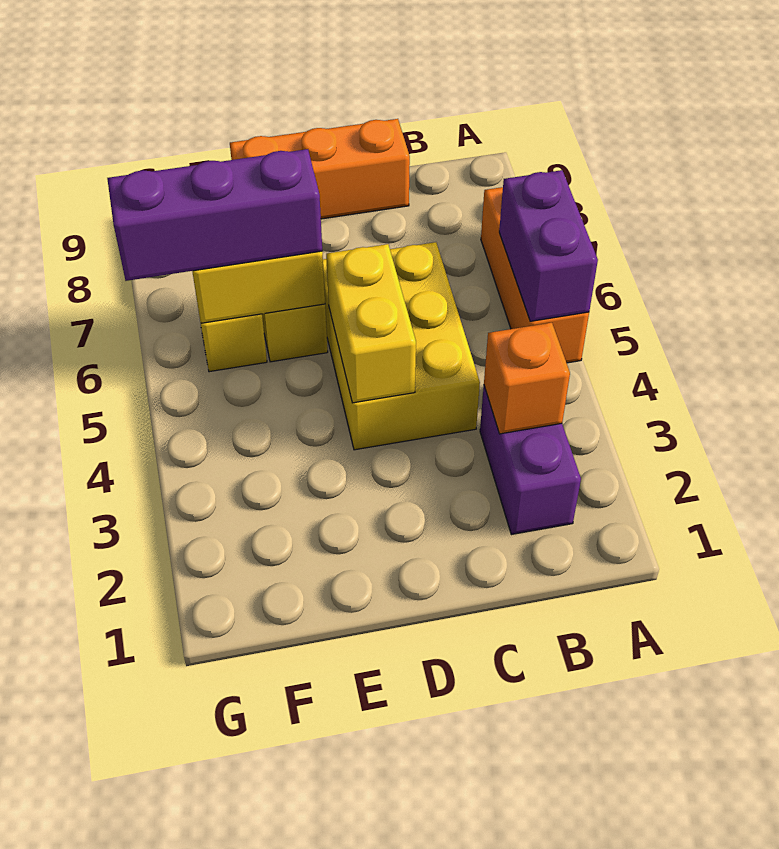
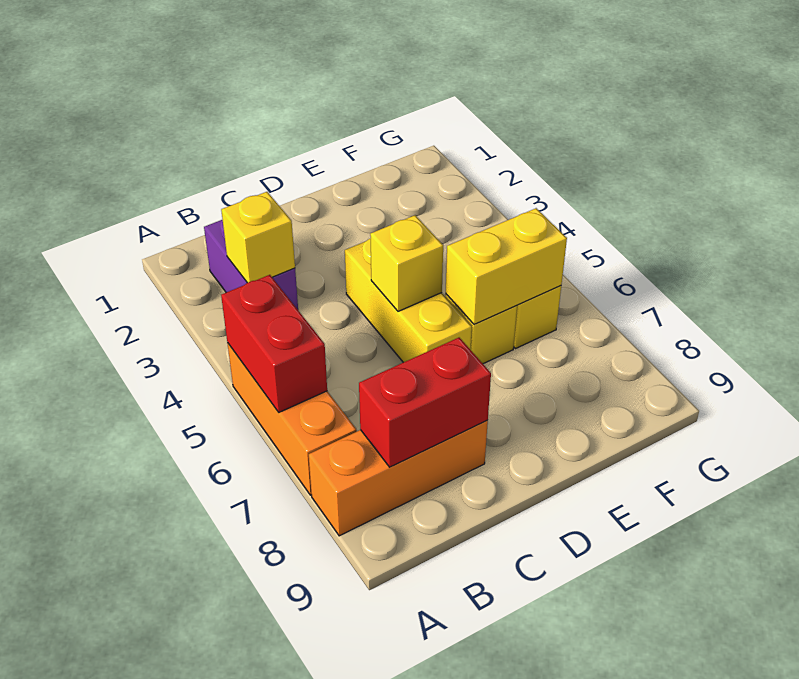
purple 1x2 brick [499,170,598,321] -> red 1x2 brick [221,275,327,412]
orange 1x1 brick [484,323,570,434] -> yellow 1x1 brick [221,192,295,283]
none -> red 1x2 brick [359,338,491,467]
yellow 2x3 brick [323,242,480,450] -> yellow 1x3 brick [345,239,472,362]
orange 1x3 brick [230,119,410,219] -> orange 1x3 brick moved to [309,420,488,536]
yellow 1x2 brick [326,244,416,403] -> yellow 1x1 brick [370,215,443,311]
purple 1x3 brick [107,149,322,281] -> none

